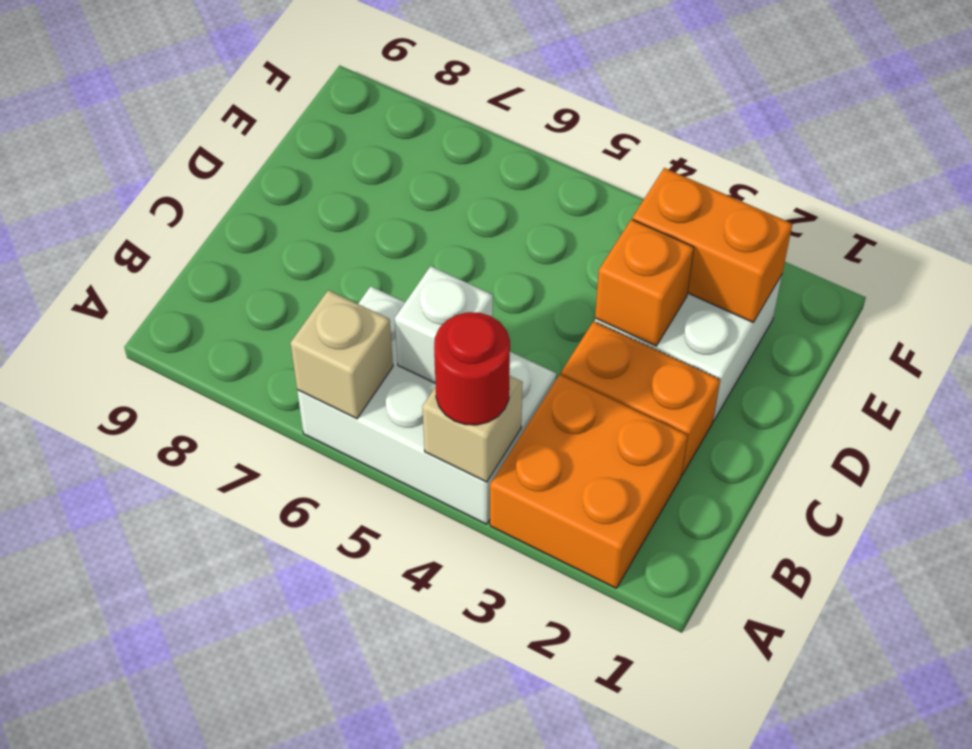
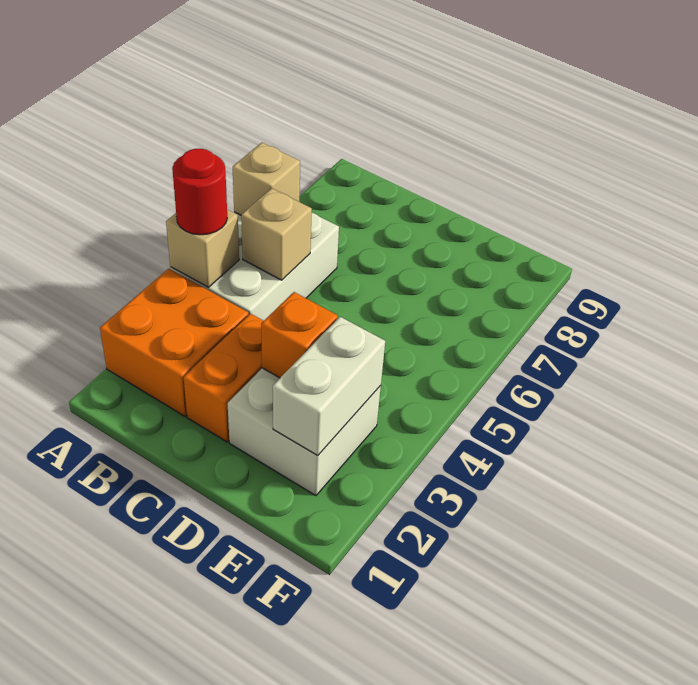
white 1x1 brick [395,266,493,383] -> tan 1x1 brick [241,188,312,280]
orange 1x2 brick [633,168,792,322] -> white 1x2 brick [273,317,385,456]

